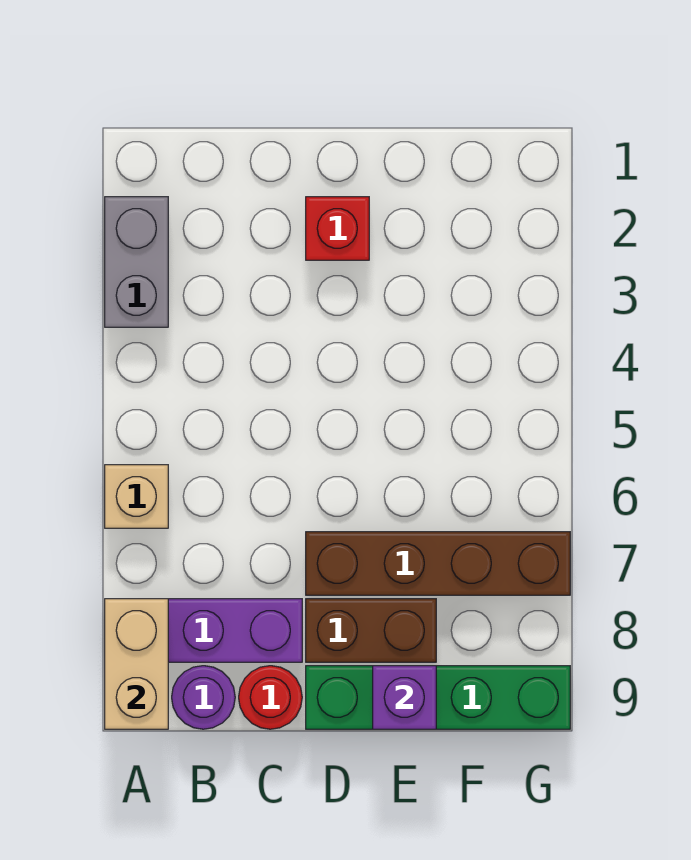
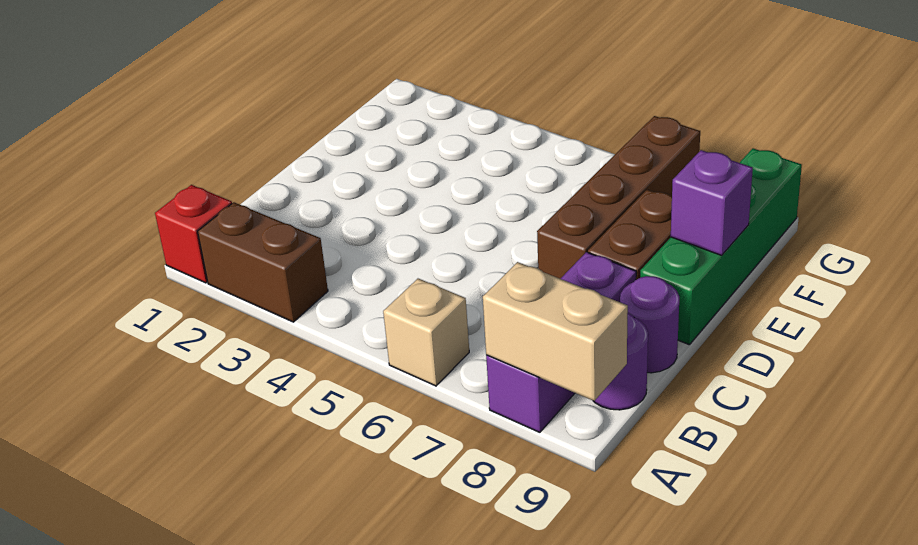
grey 1x2 brick [105,197,168,327] -> brown 1x2 brick [198,202,328,322]
red 1x1 round brick [239,666,302,729] -> purple 1x1 round brick [620,276,679,373]
red 1x1 brick [306,197,369,260] -> red 1x1 brick moved to [155,185,232,283]

